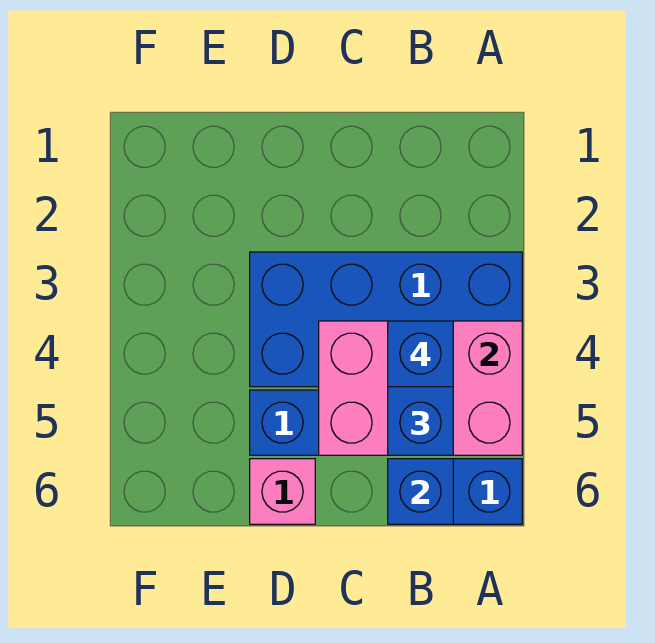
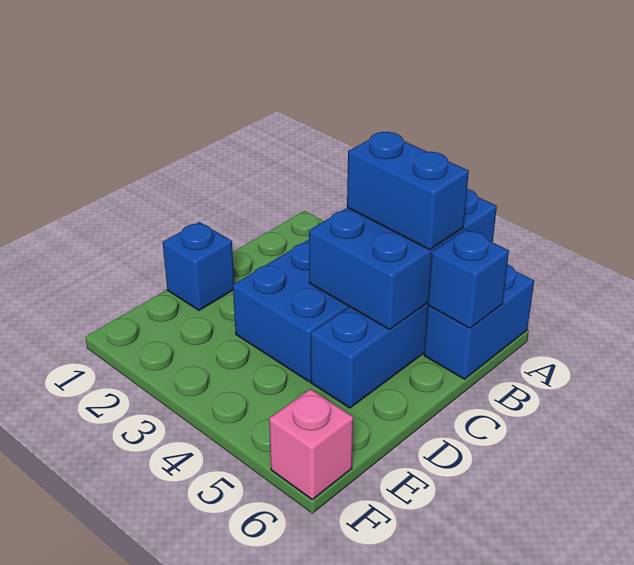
pink 2x3 brick [319,321,522,455] -> blue 2x3 brick [309,189,497,329]
blue 1x1 brick [388,321,453,387] -> blue 1x1 brick moved to [163,222,234,310]
pink 1x1 brick [250,459,315,524] -> pink 1x1 brick moved to [269,389,353,499]

